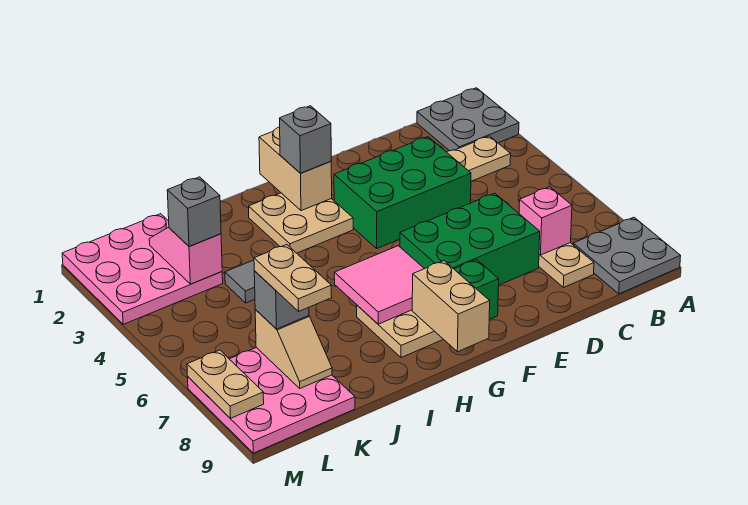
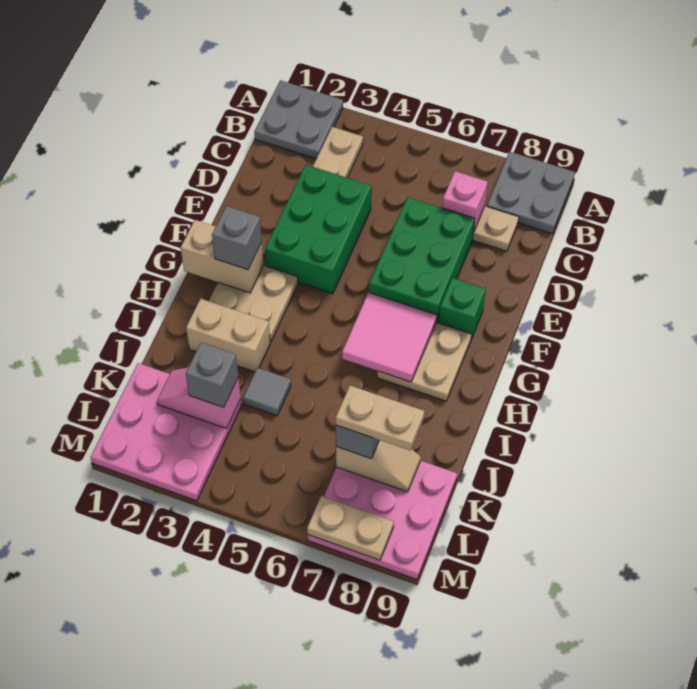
tan 1x2 brick [412,261,490,352] -> tan 1x2 brick moved to [186,299,270,372]

